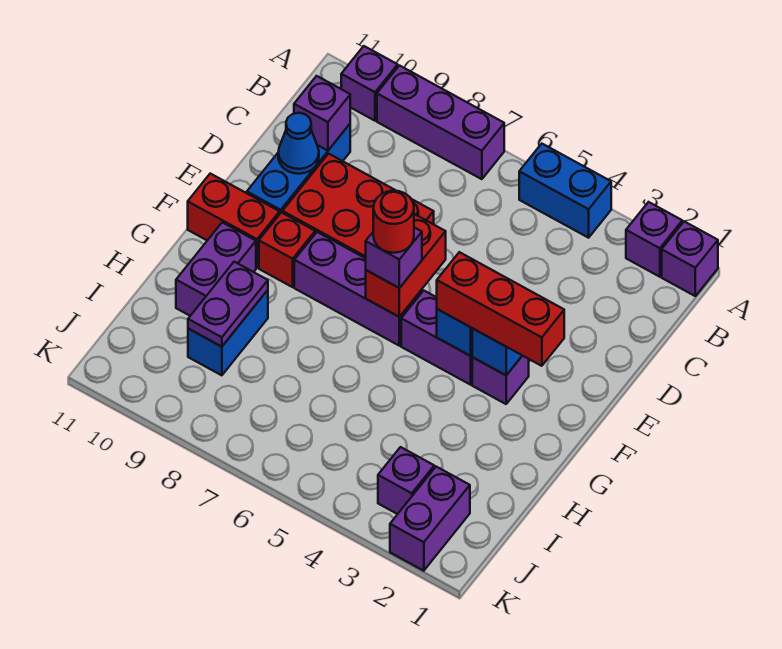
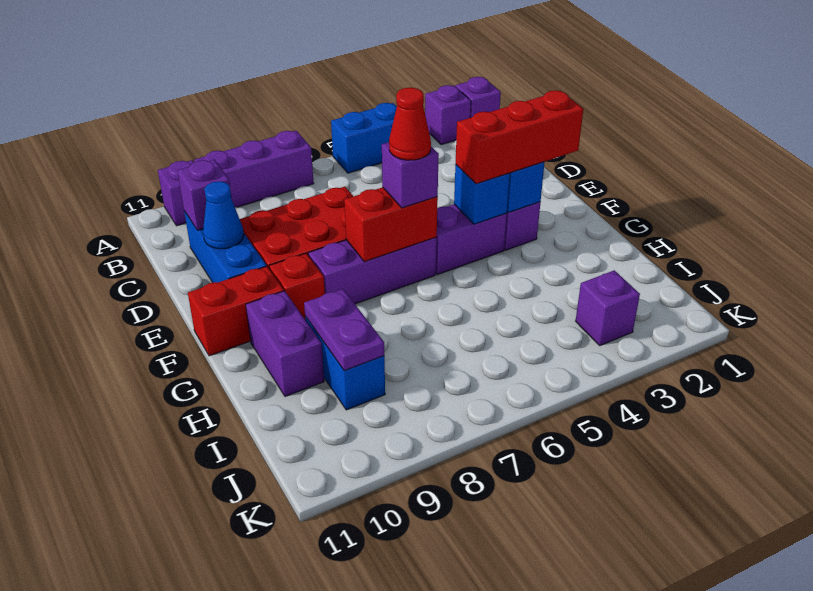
red 1x2 brick [366,214,446,317] -> red 1x2 brick turned to [344,187,438,262]
red 1x1 round brick [373,191,414,253] -> red 1x1 cone [389,87,431,160]
purple 1x2 brick [390,467,470,571] -> none

